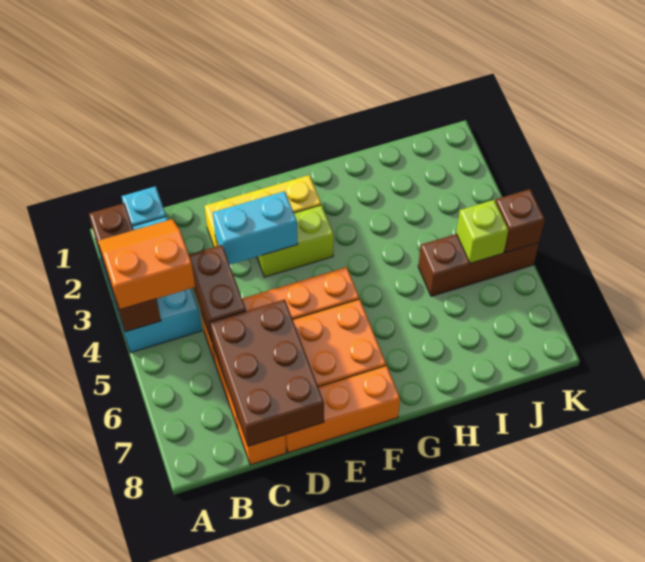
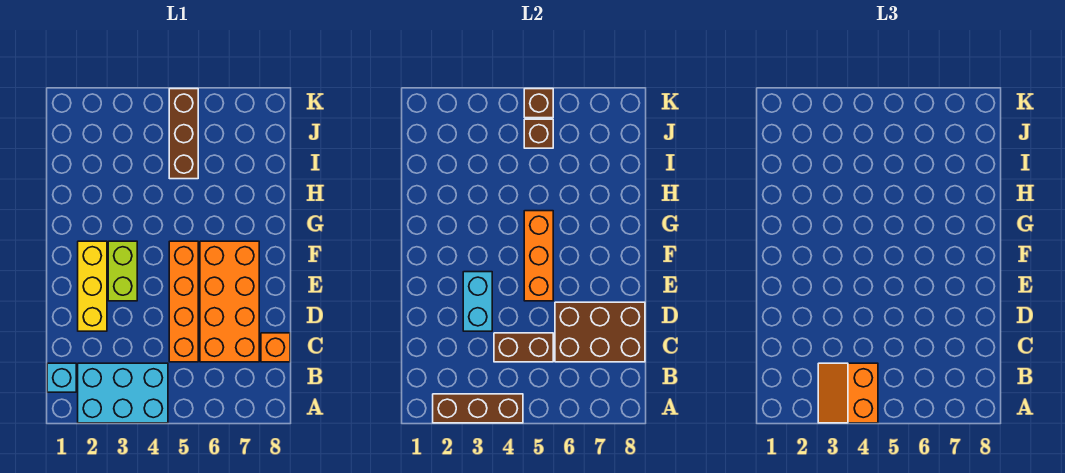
orange 1x3 brick [285,365,400,453] -> orange 1x3 brick moved to [524,211,553,301]
lime 1x1 brick [456,200,508,263] -> brown 1x1 brick [524,119,553,148]

